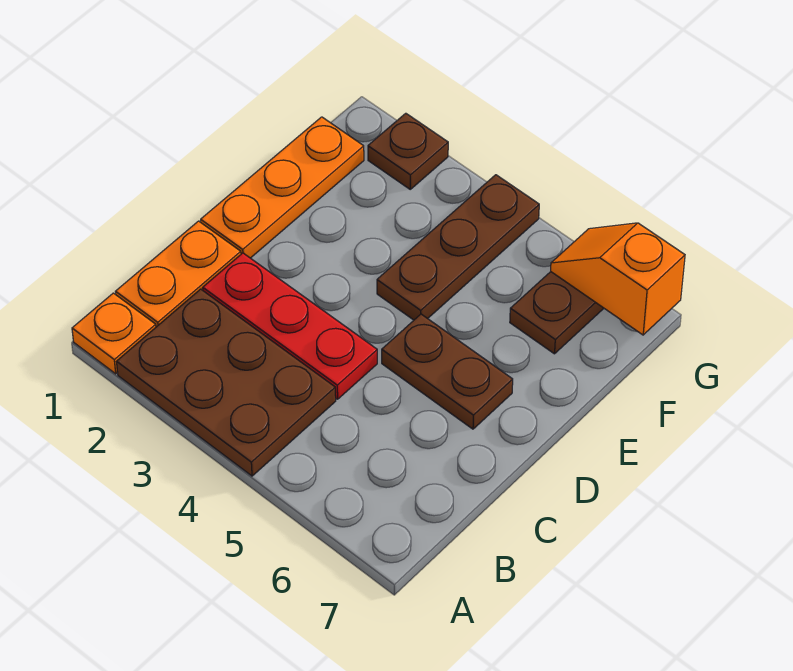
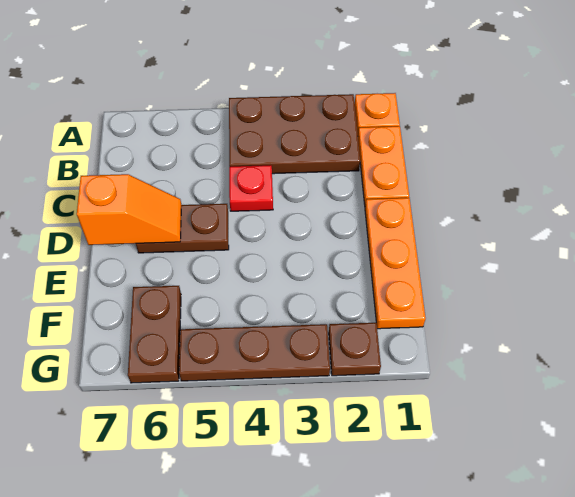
red 1x3 plate [203,253,377,399] -> red 1x1 plate [229,165,273,211]
brown 1x3 plate [377,175,539,320] -> brown 1x3 plate turned to [179,324,330,381]
orange 1x2 slope [551,223,685,335] -> orange 1x2 slope moved to [77,174,181,245]

